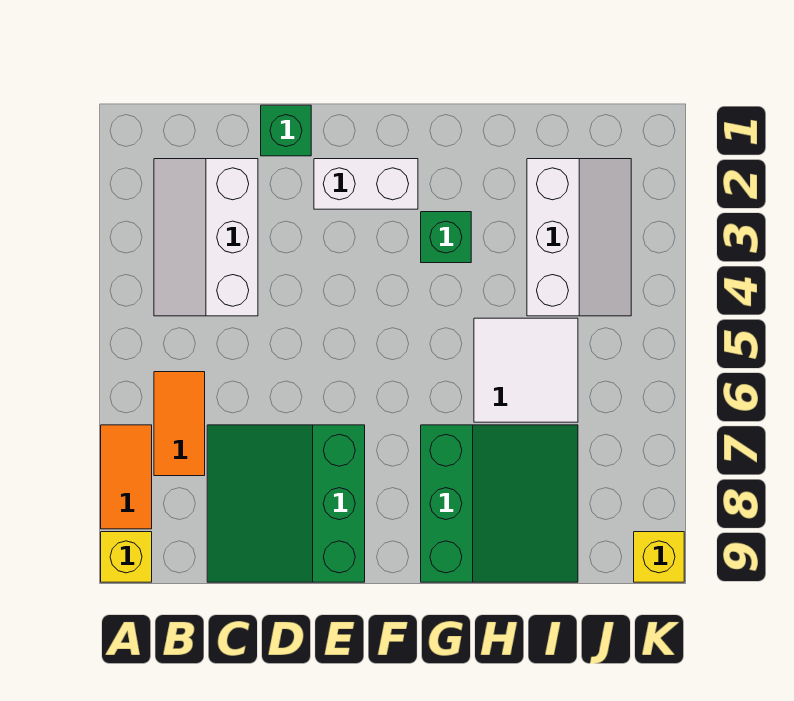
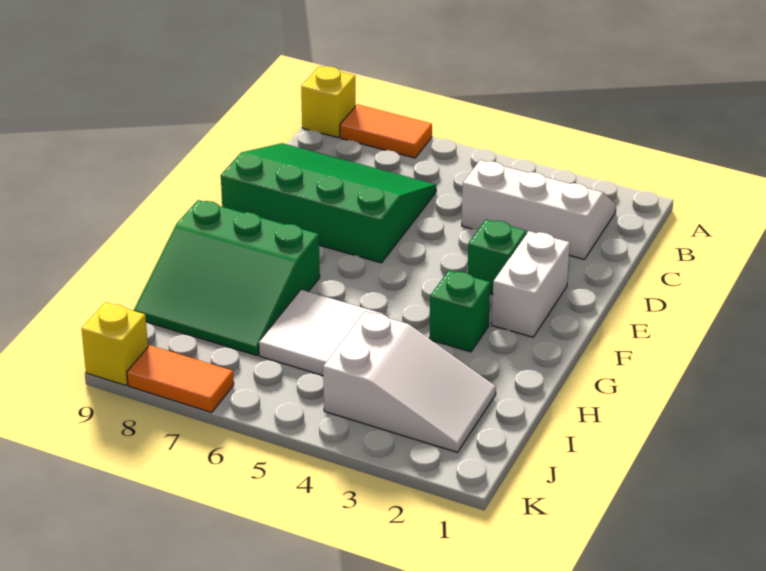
orange 1x2 tile [154,372,205,476] -> orange 1x2 tile moved to [127,345,234,412]
green 3x3 slope [207,425,365,582] -> green 3x4 slope [221,143,436,263]
green 1x1 brick [261,105,311,156] -> green 1x1 brick moved to [468,220,526,294]
white 2x3 slope [527,159,631,316] -> white 2x3 slope turned to [323,311,496,452]

